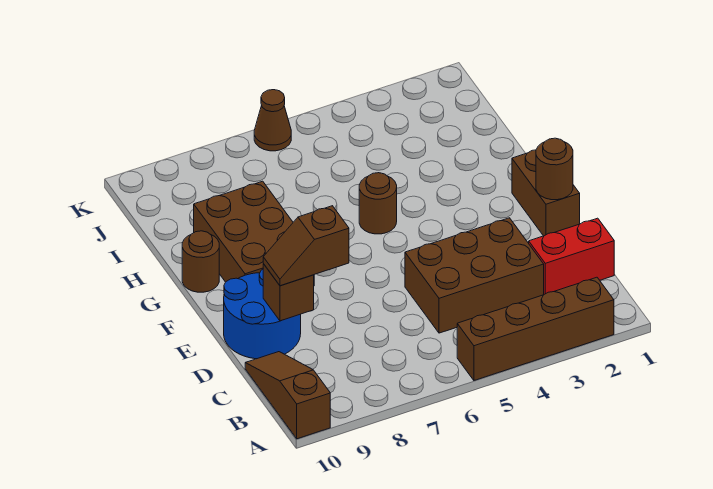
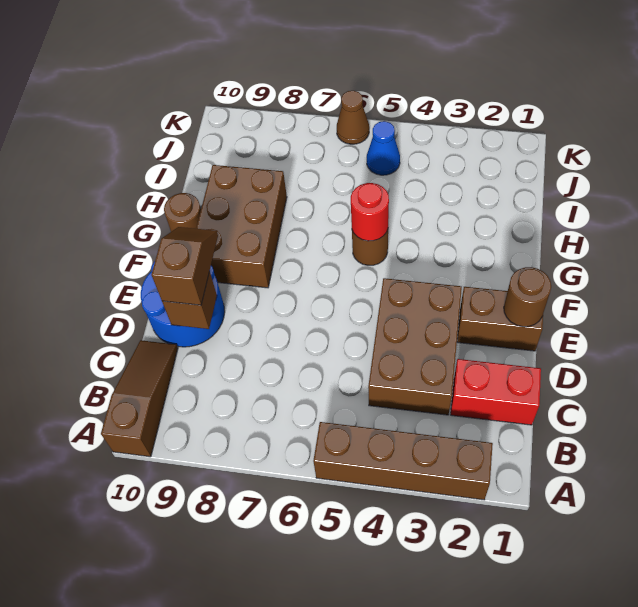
brown 2x3 brick [405,218,544,333] -> brown 2x3 brick turned to [368,278,462,415]
brown 1x2 slope [263,206,349,286] -> brown 1x2 slope turned to [151,227,218,305]
brown 1x2 brick [512,150,580,236] -> brown 1x2 brick turned to [457,287,543,351]
none -> red 1x1 round brick [351,183,389,241]
none -> blue 1x1 cone [367,121,400,175]

